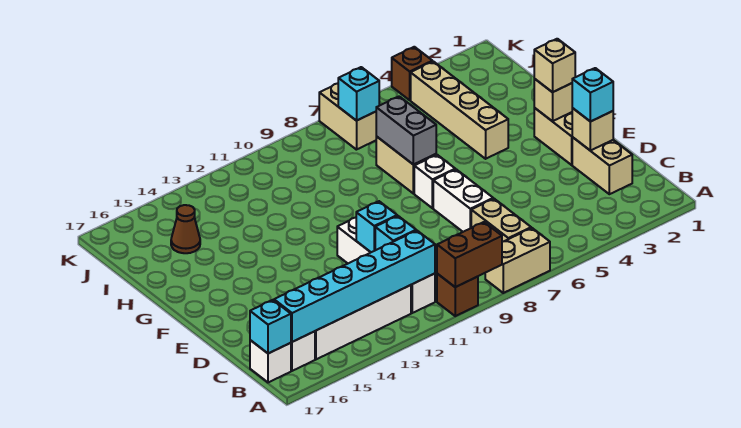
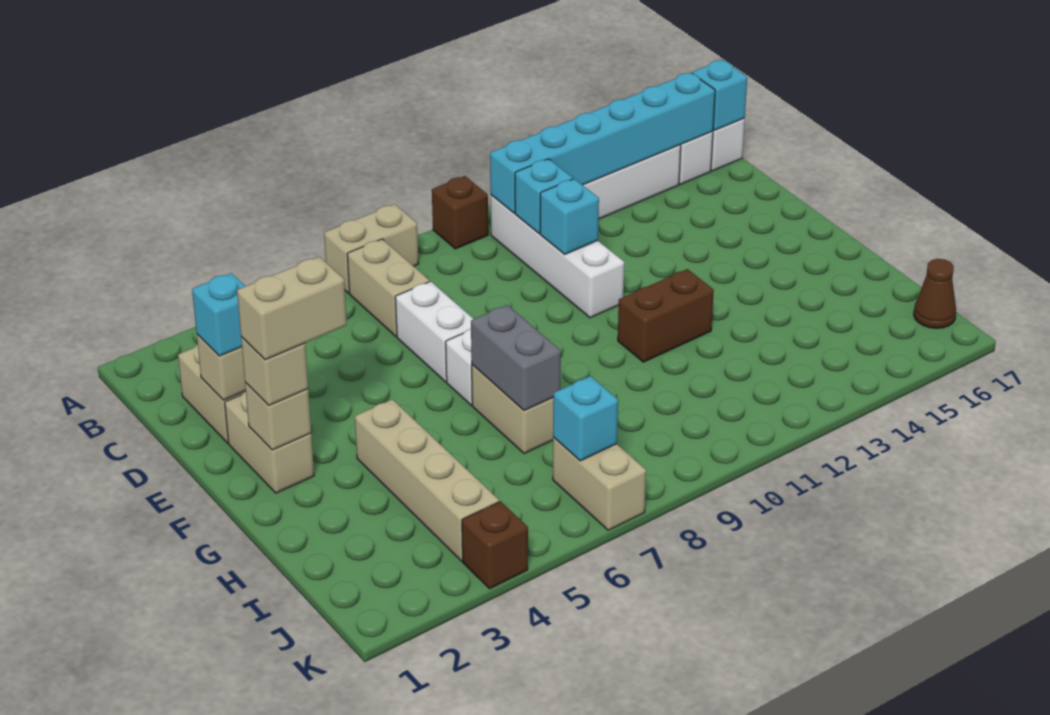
brown 1x2 brick [437,222,502,287] -> brown 1x2 brick moved to [618,269,714,362]
none -> tan 1x2 brick [237,257,347,360]
brown 1x1 cone [171,205,200,253] -> brown 1x1 cone moved to [914,259,956,328]

